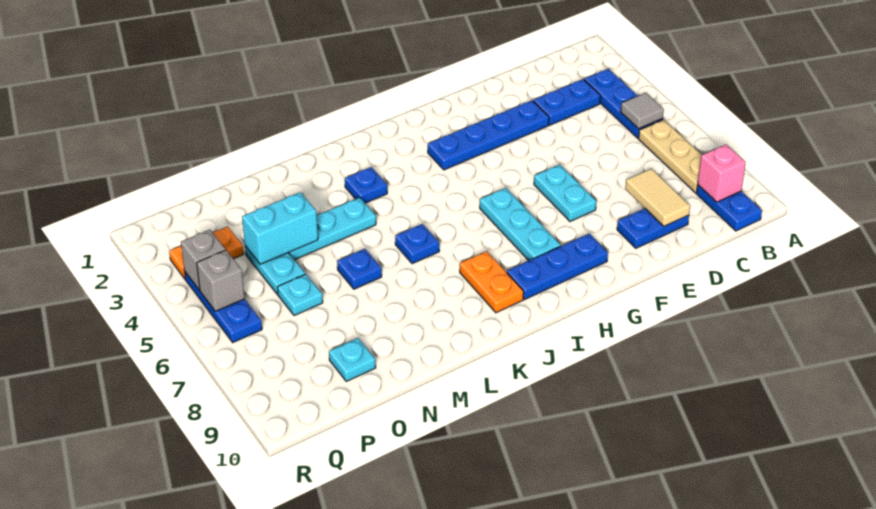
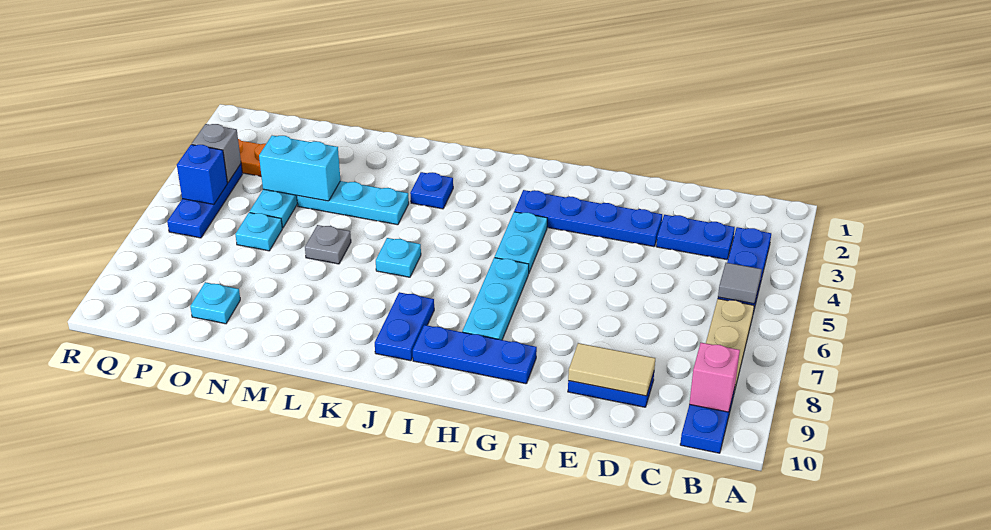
tan 1x2 tile [625,169,690,226] -> tan 1x2 tile turned to [568,343,655,396]
cyan 1x2 plate [534,165,596,221] -> cyan 1x2 plate moved to [495,212,547,272]
orange 1x2 plate [460,251,524,313] -> blue 1x2 plate [375,292,434,361]
blue 1x1 plate [395,224,439,264] -> cyan 1x1 plate [376,238,421,277]
blue 1x1 plate [337,249,382,289] -> grey 1x1 plate [305,225,351,264]
grey 1x1 brick [197,250,245,311] -> blue 1x1 brick [177,145,227,204]

